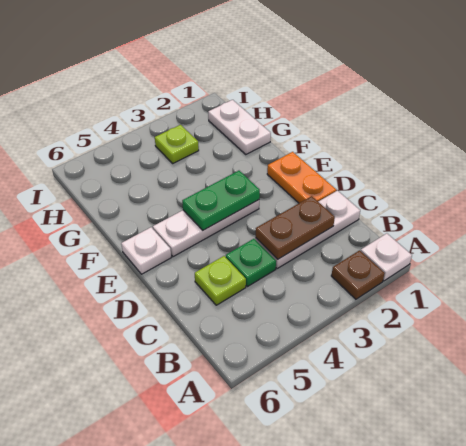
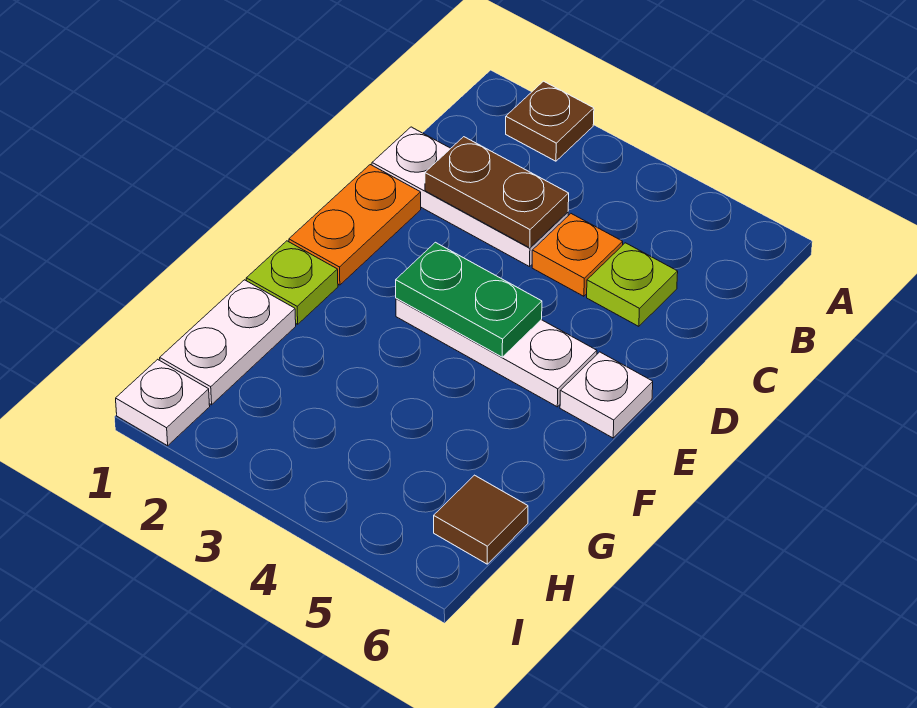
white 1x1 plate [361,233,412,281] -> white 1x1 plate moved to [116,359,210,446]
green 1x1 plate [226,239,276,287] -> orange 1x1 plate [532,214,623,296]
lime 1x1 plate [155,125,199,163] -> lime 1x1 plate moved to [246,241,338,324]
none -> brown 1x1 tile [434,475,528,564]

